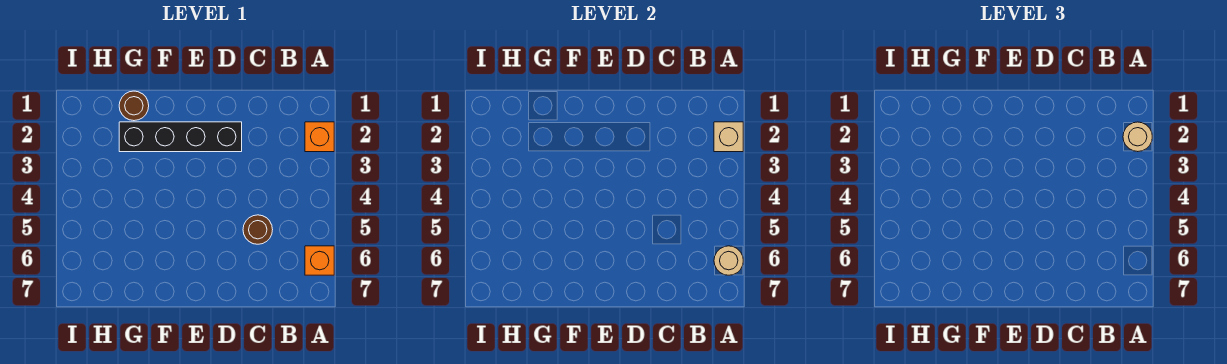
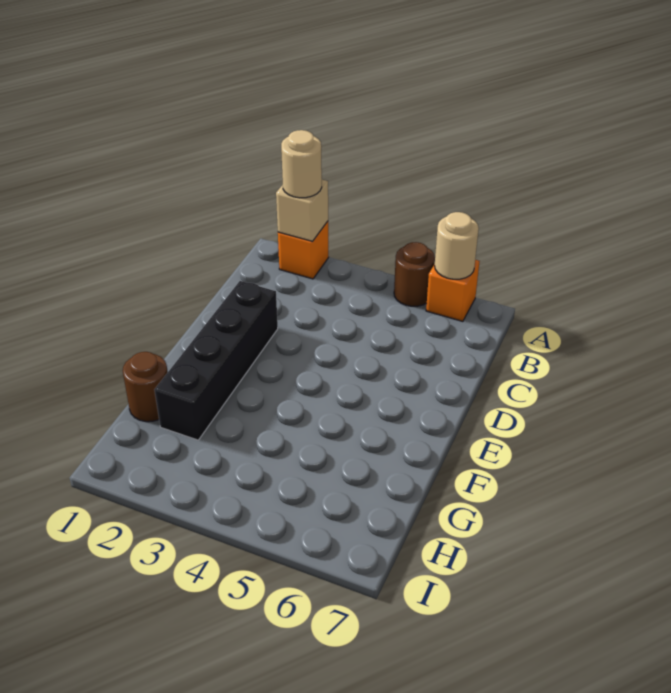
brown 1x1 round brick [243,215,273,244] -> brown 1x1 round brick moved to [394,242,435,306]

